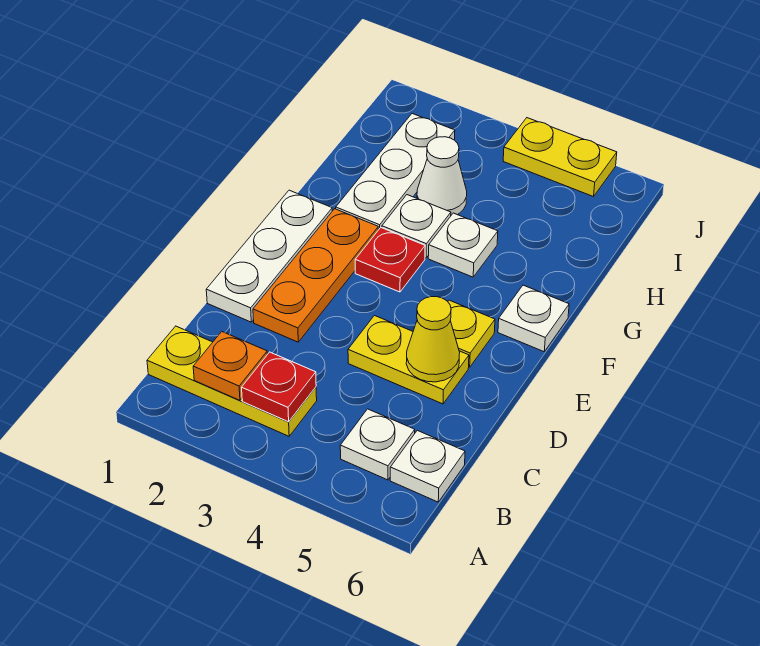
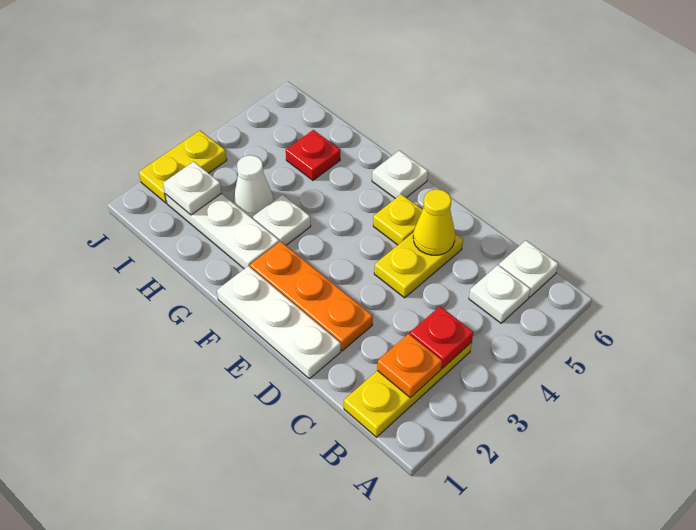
red 1x1 plate [355,228,425,292] -> red 1x1 plate moved to [286,130,340,180]
white 1x1 plate [428,213,498,277] -> white 1x1 plate moved to [163,162,222,215]
yellow 1x2 plate [503,118,617,197] -> yellow 1x2 plate moved to [139,130,227,203]

